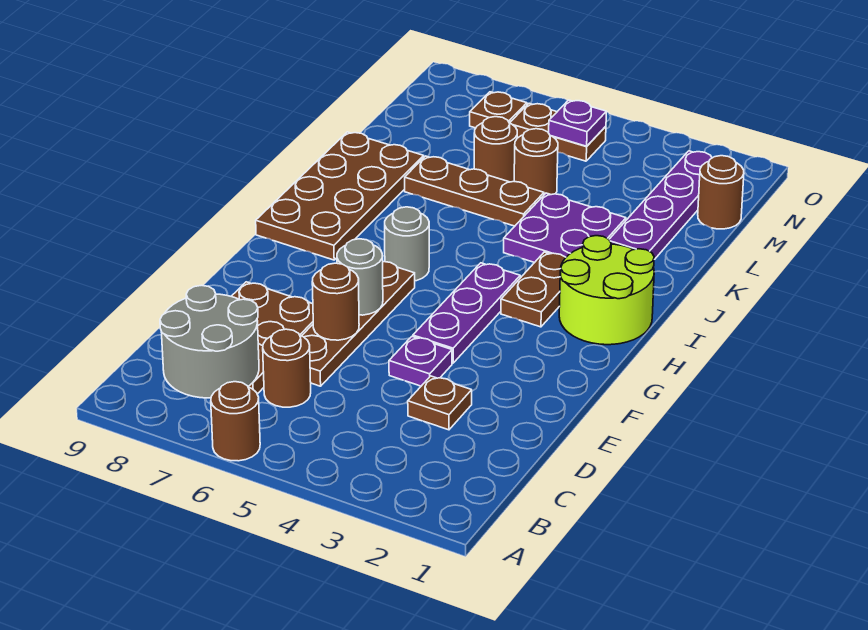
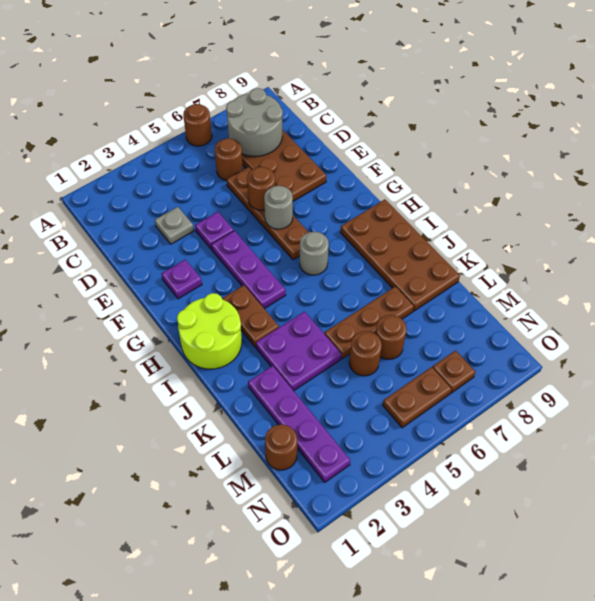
brown 1x1 plate [408,376,472,430] -> grey 1x1 plate [155,207,194,244]
purple 1x1 plate [549,100,606,146] -> purple 1x1 plate moved to [161,259,202,299]

